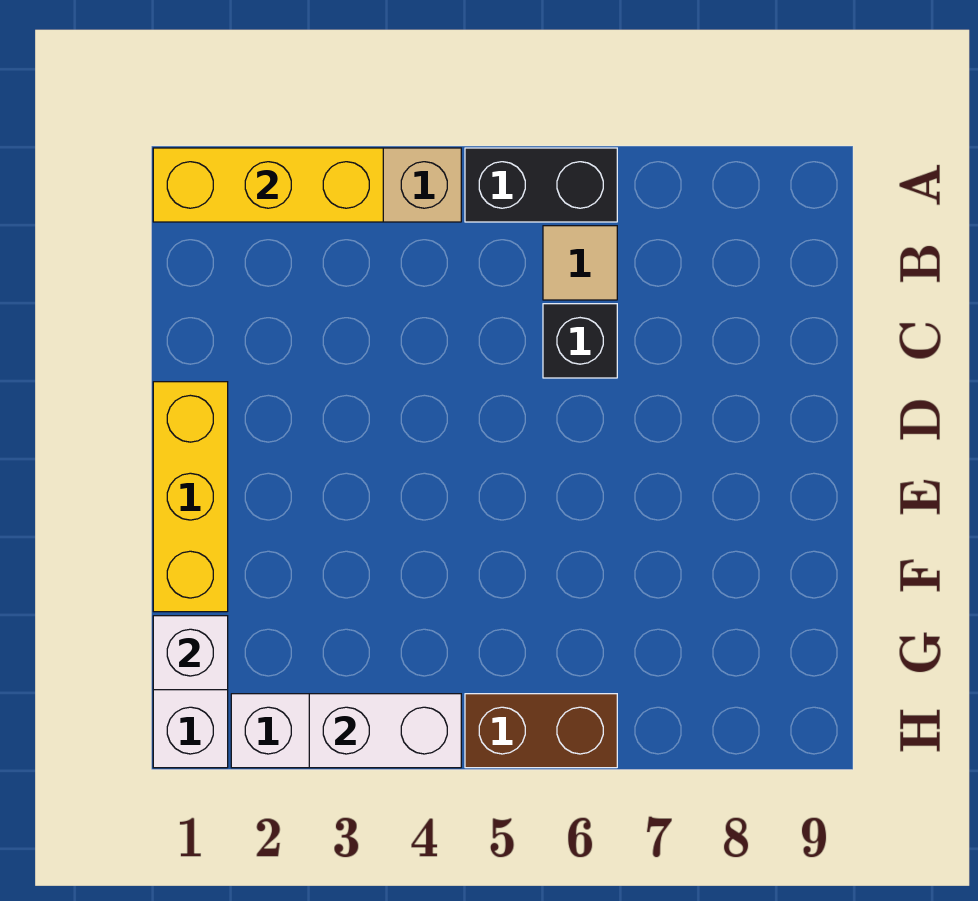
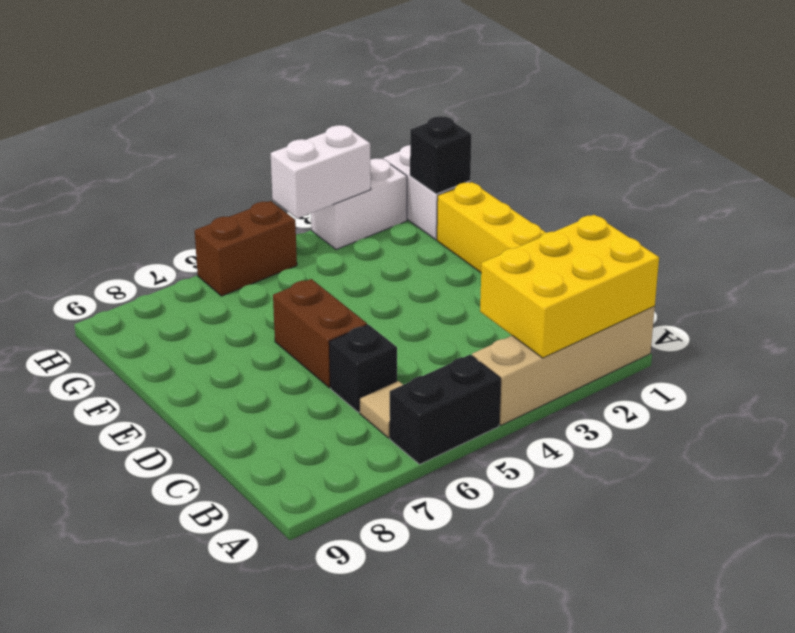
yellow 1x3 brick [153,148,383,222] -> yellow 2x3 brick [480,215,659,358]
none -> brown 1x2 brick [273,279,367,388]
white 1x1 brick [153,616,228,690] -> black 1x1 brick [410,116,471,194]

